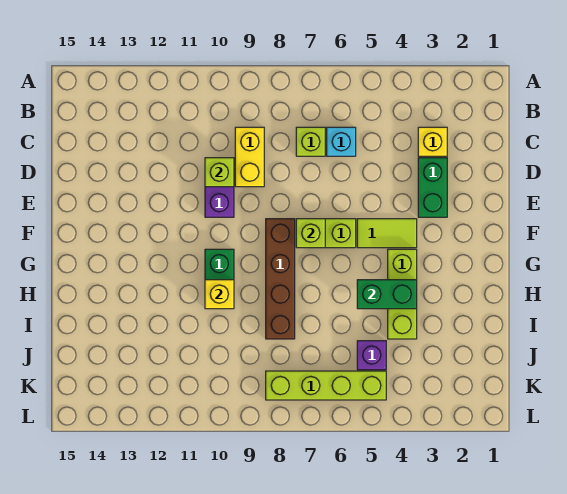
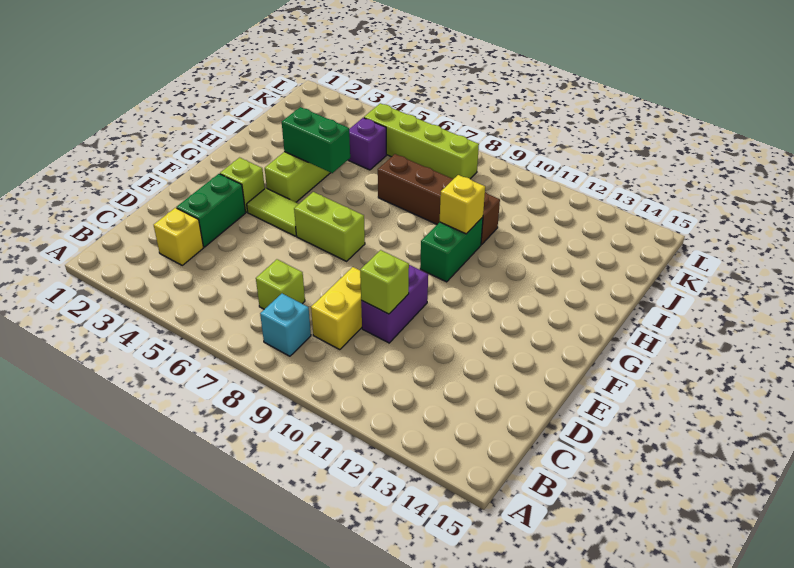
cyan 1x1 brick [327,127,356,156] -> cyan 1x1 brick moved to [260,294,311,356]
lime 1x1 brick [296,219,325,248] -> lime 1x1 brick moved to [220,158,265,212]
brown 1x4 brick [266,219,295,339] -> brown 1x4 brick turned to [378,154,500,245]

